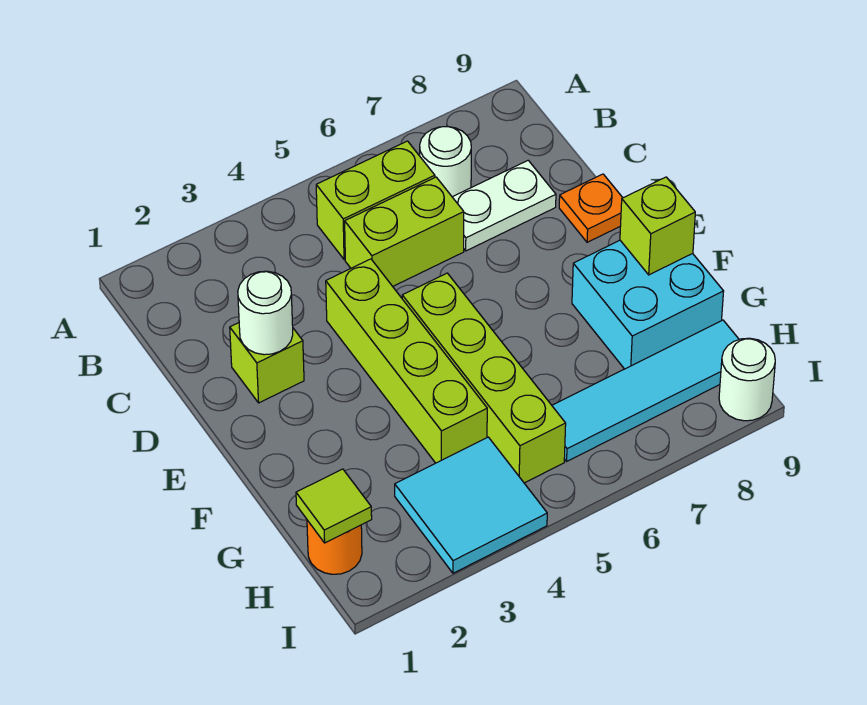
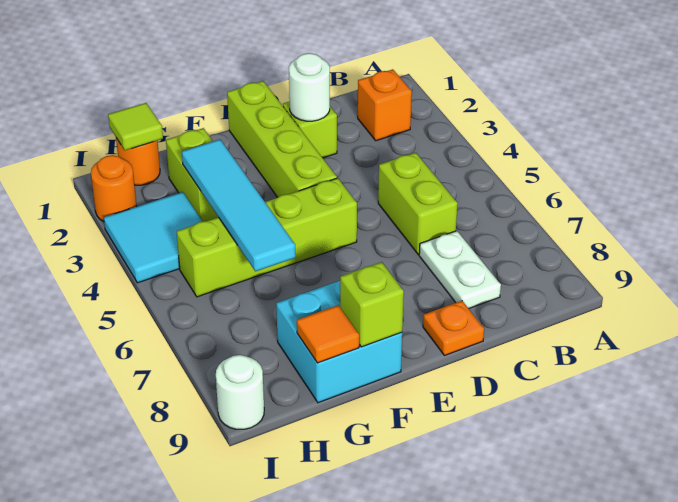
none -> orange 1x1 brick [358,69,412,141]
lime 1x2 brick [316,141,435,260] -> lime 1x2 brick moved to [166,128,218,222]
white 1x1 round brick [420,127,471,197] -> none
lime 1x4 brick [326,259,487,463] -> lime 1x4 brick turned to [227,81,337,197]
none -> orange 1x1 tile [297,305,359,363]
cyan 1x4 tile [552,320,739,461] -> cyan 1x4 tile moved to [182,139,296,271]
none -> orange 1x1 round brick [91,155,137,221]

